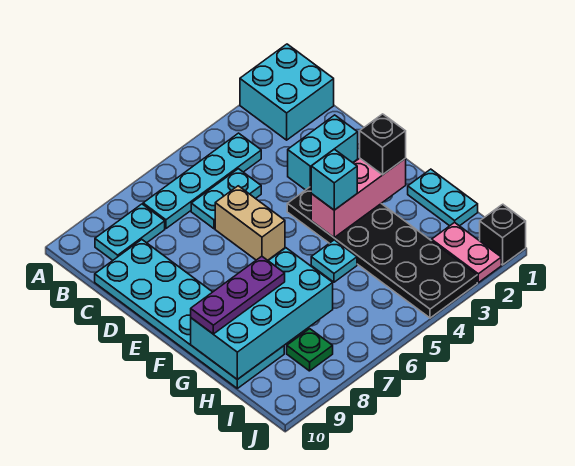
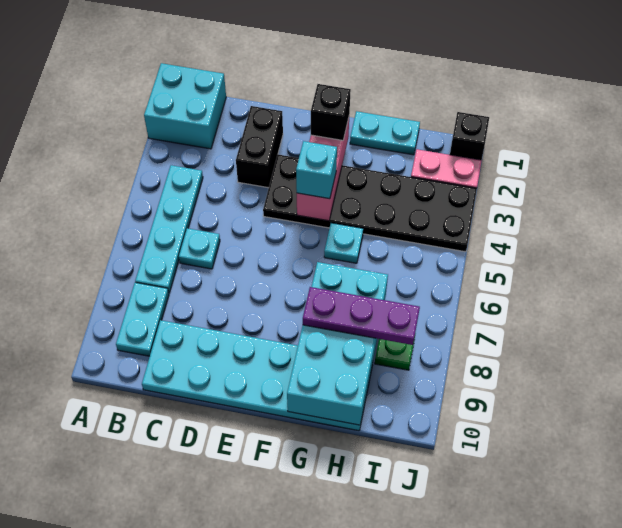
cyan 1x2 plate [191,169,261,229] -> cyan 1x1 plate [179,228,220,269]
cyan 1x2 brick [288,115,358,190] -> black 1x2 brick [236,106,283,188]
tan 1x2 brick [215,186,285,260] -> none
purple 1x3 plate [191,256,285,334] -> purple 1x3 plate turned to [303,287,420,345]

